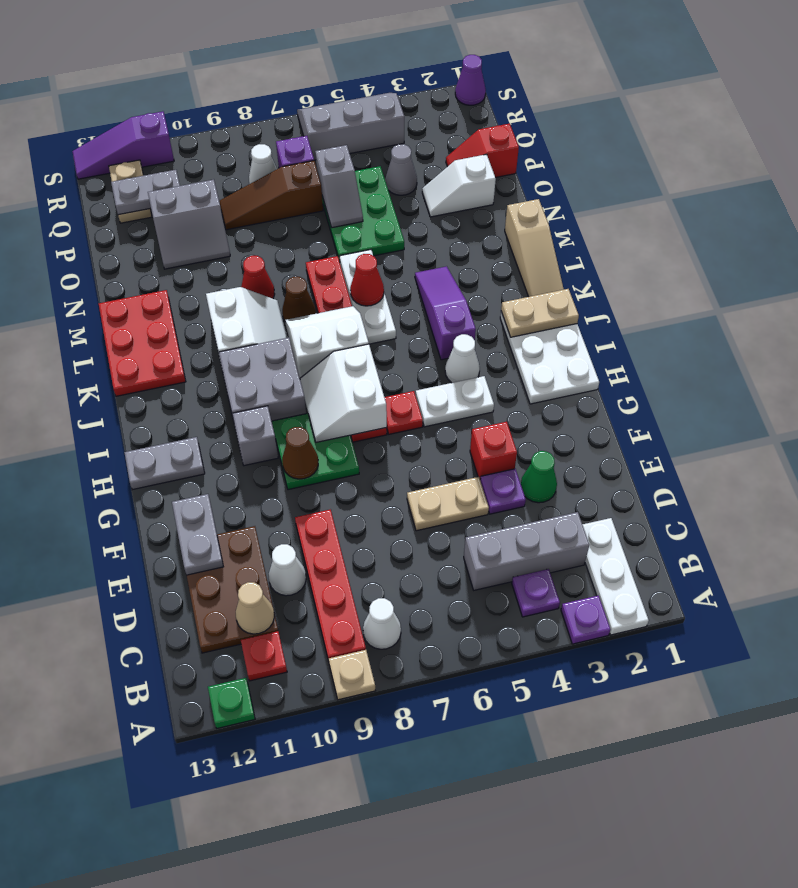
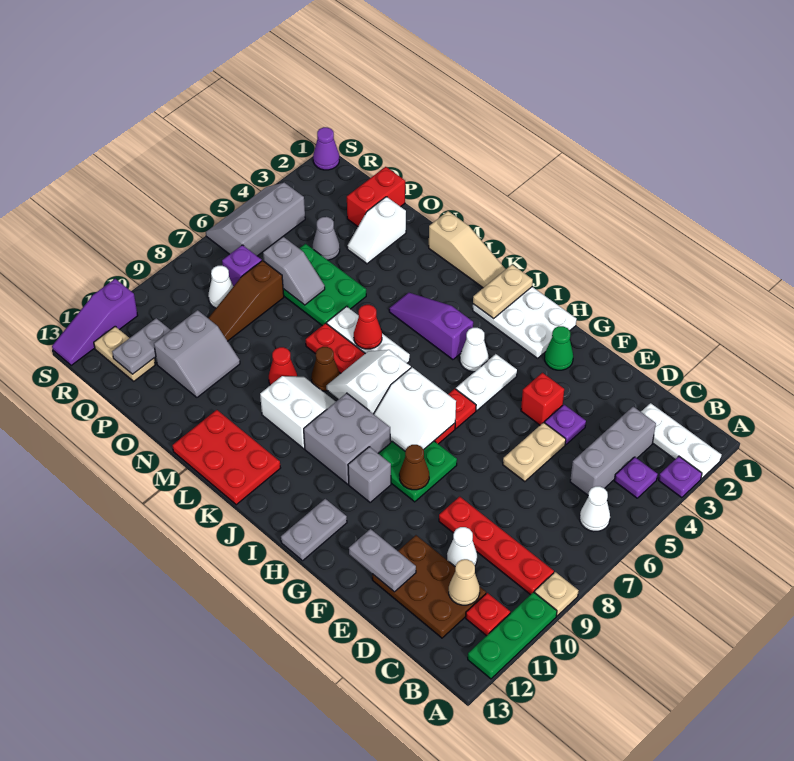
green 1x1 plate [208,678,255,728] -> green 1x3 plate [468,592,557,679]
white 1x1 cone [363,598,401,649] -> white 1x1 cone moved to [580,486,610,532]
green 1x1 cone [521,451,557,503] -> green 1x1 cone moved to [545,326,573,370]
red 1x2 slope [446,124,519,177] -> red 1x2 brick [347,167,405,226]

